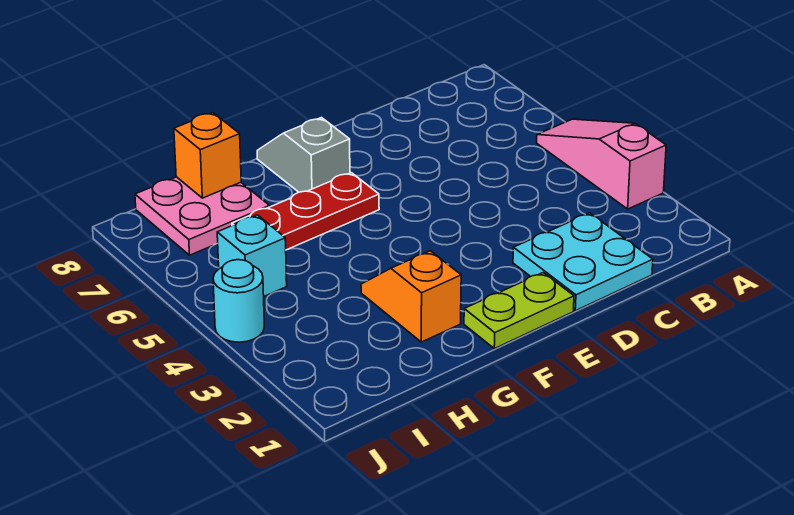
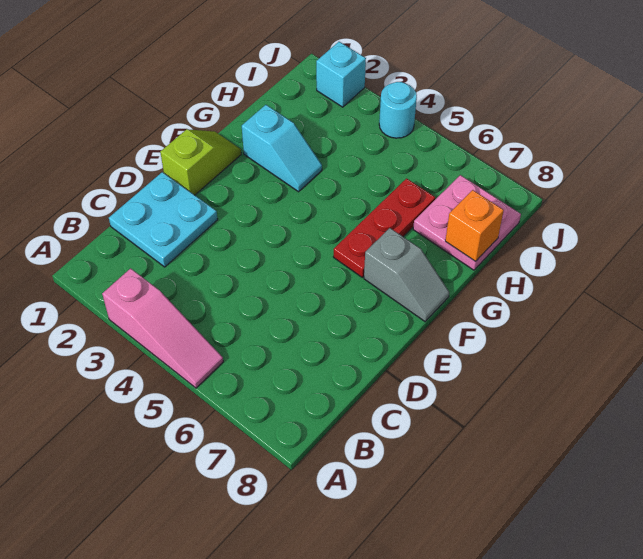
lime 1x2 plate [464,273,574,349] -> lime 1x2 slope [160,129,241,195]
orange 1x2 slope [361,251,461,342] -> cyan 1x2 slope [242,105,322,192]
cyan 1x1 brick [217,215,287,296] -> cyan 1x1 brick moved to [316,42,366,107]

